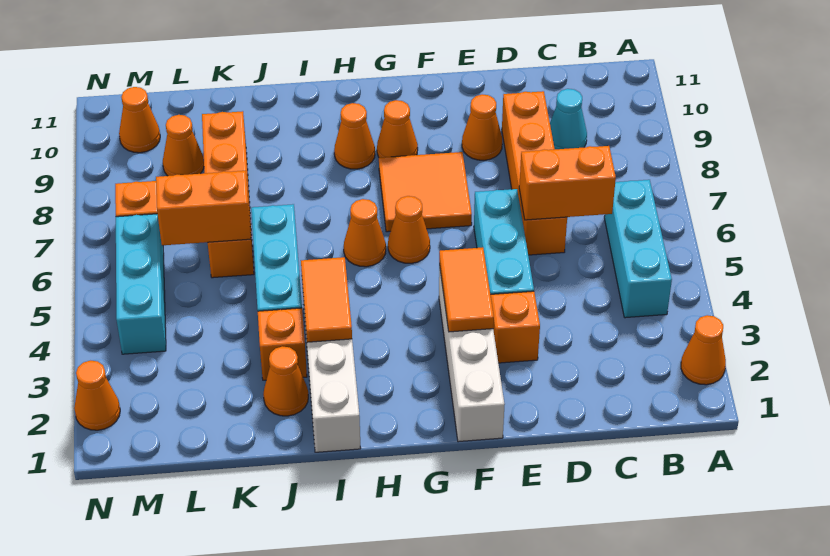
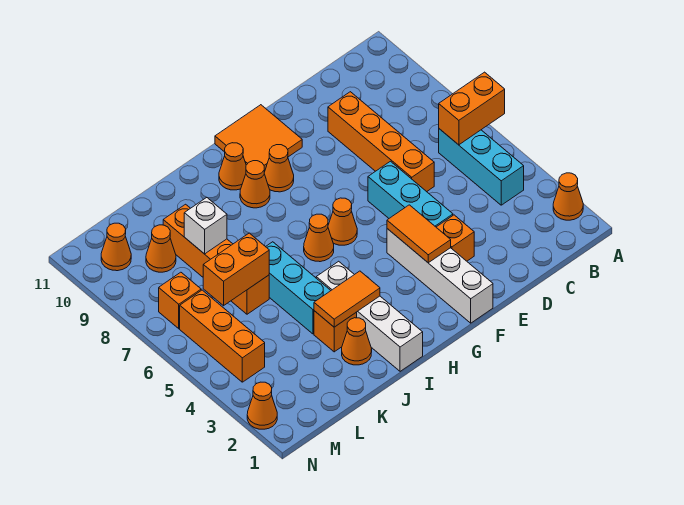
orange 1x2 brick [519,146,616,220] -> orange 1x2 brick moved to [439,72,505,145]
cyan 1x1 cone [550,89,587,149] -> none
orange 1x1 cone [462,94,502,160] -> orange 1x1 cone moved to [219,143,246,190]
orange 2x2 tile [379,152,472,232] -> orange 2x2 tile moved to [215,105,302,172]
orange 1x2 tile [301,257,352,342] -> orange 1x2 tile turned to [314,271,380,327]
none -> white 1x1 brick [184,198,227,254]
cyan 1x3 brick [116,214,166,354] -> orange 1x3 brick [180,290,265,382]

